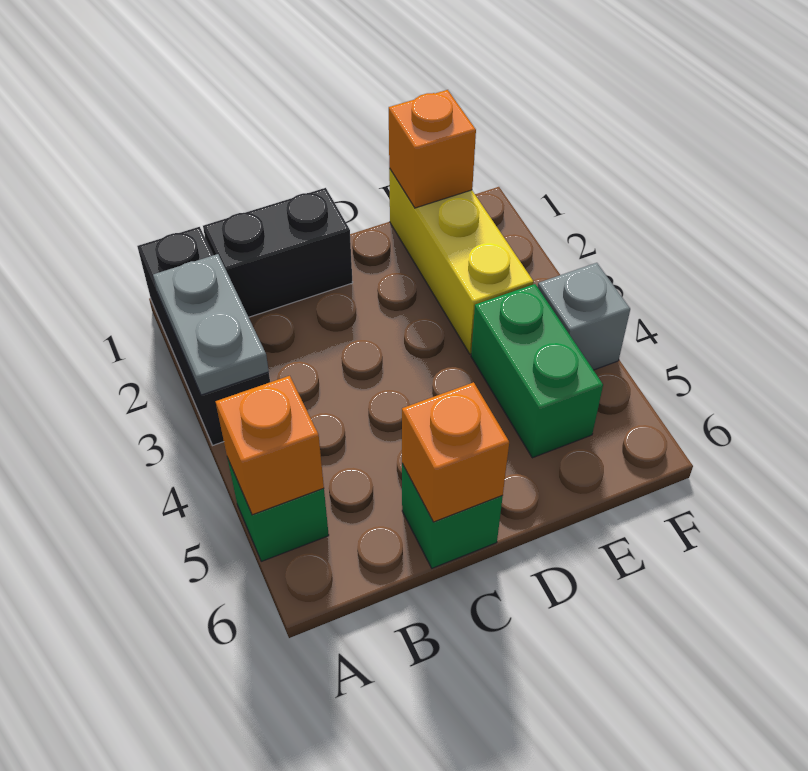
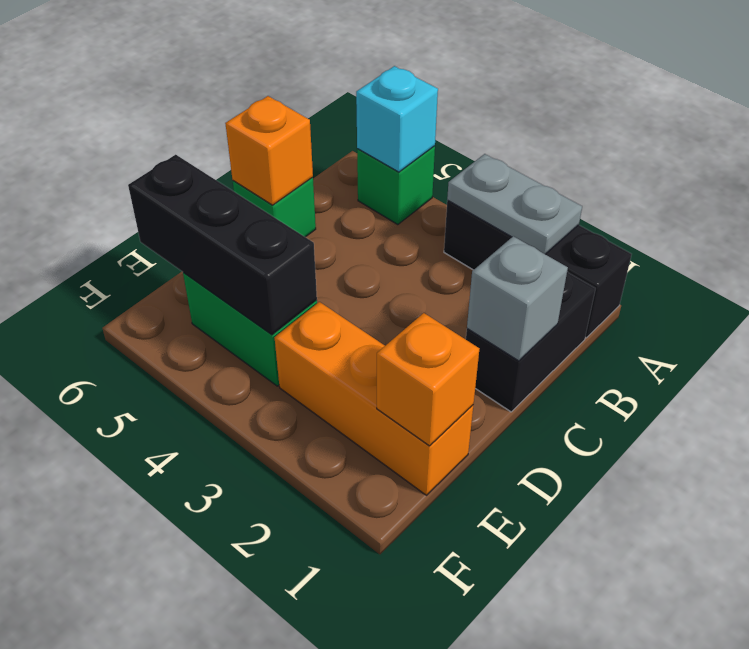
orange 1x1 brick [215,376,324,515] -> cyan 1x1 brick [356,66,438,172]
yellow 1x3 brick [389,168,534,354] -> orange 1x3 brick [275,302,473,495]
none -> black 1x3 brick [128,155,317,335]
grey 1x1 brick [538,263,630,370] -> grey 1x1 brick moved to [467,236,568,361]

